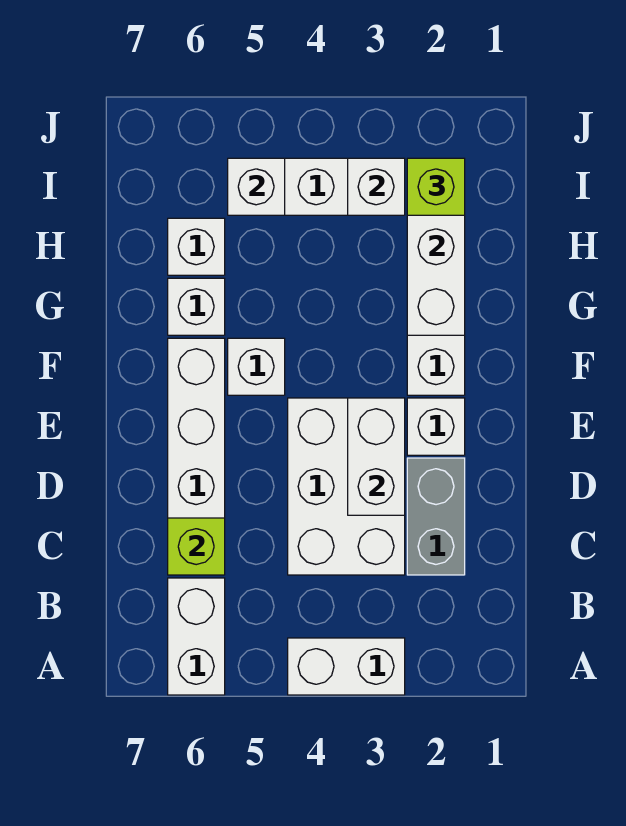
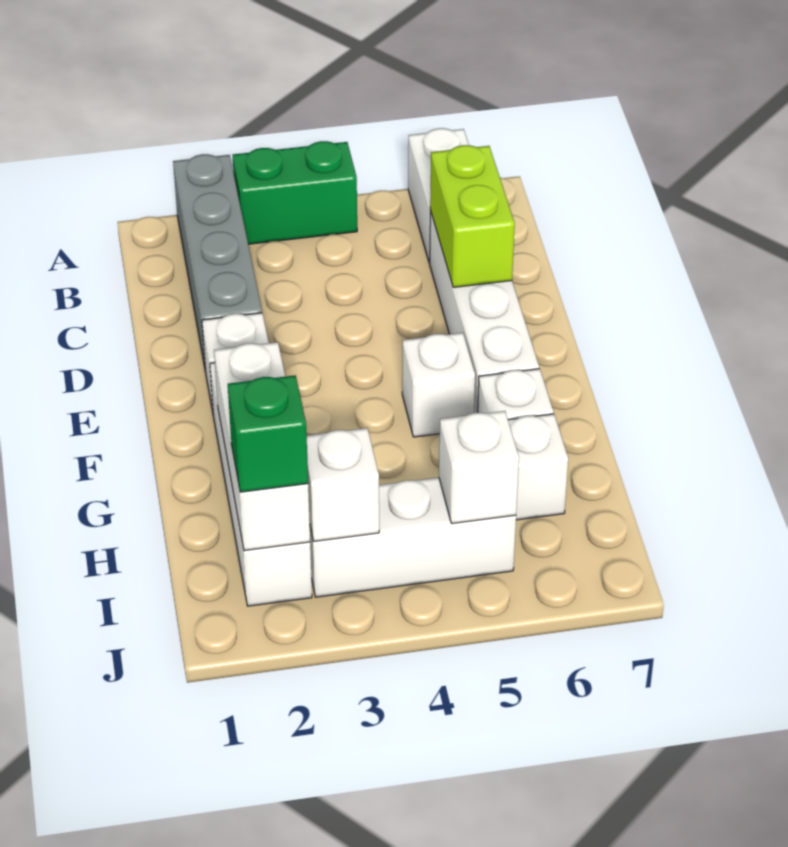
white 1x2 brick [288,638,405,695] -> green 1x2 brick [233,141,357,244]
grey 1x2 brick [407,458,465,575] -> grey 1x4 brick [173,154,262,371]
white 2x3 brick [288,398,405,575] -> none
lime 1x1 brick [168,518,225,575] -> lime 1x2 brick [430,145,515,287]
white 1x2 brick [348,398,405,515] -> none
lime 1x1 brick [407,158,465,215] -> green 1x1 brick [228,375,308,492]

